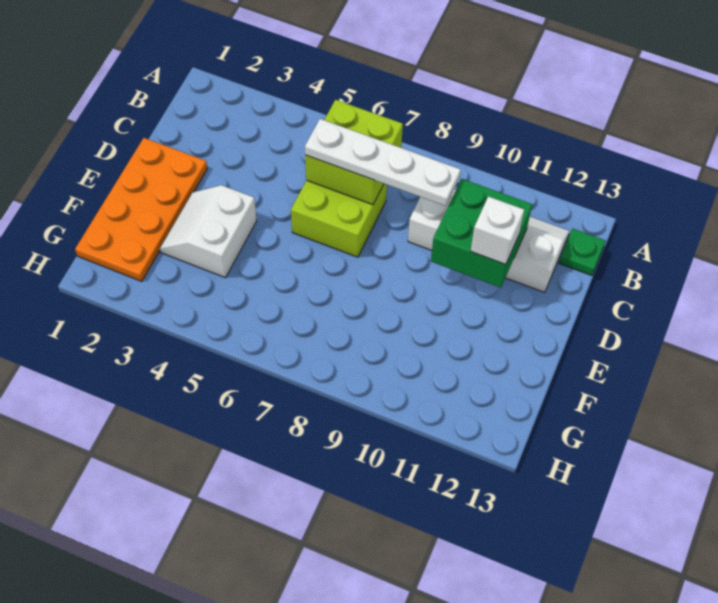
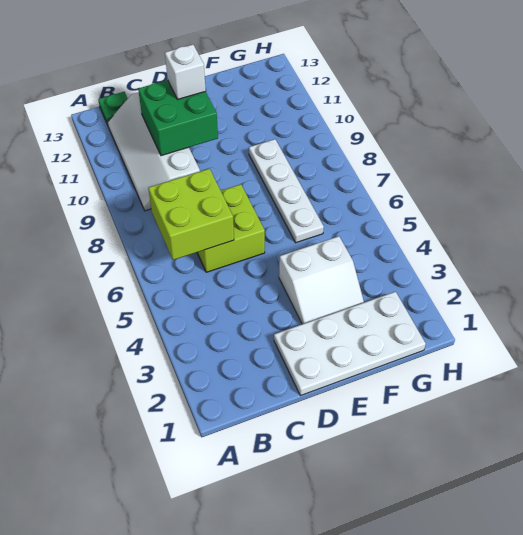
white 1x4 plate [305,119,461,206] -> white 1x4 plate moved to [249,139,324,243]
orange 2x4 plate [75,138,207,281] -> white 2x4 plate [274,292,426,396]

